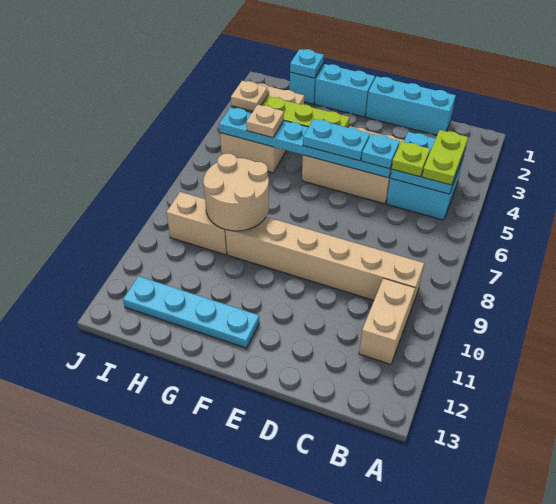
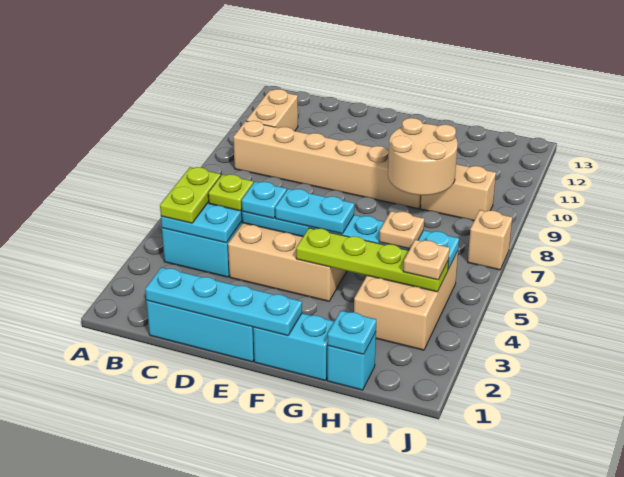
cyan 1x4 plate [123,276,259,348] -> cyan 1x4 plate moved to [145,267,302,336]
none -> tan 1x1 brick [468,210,512,270]

